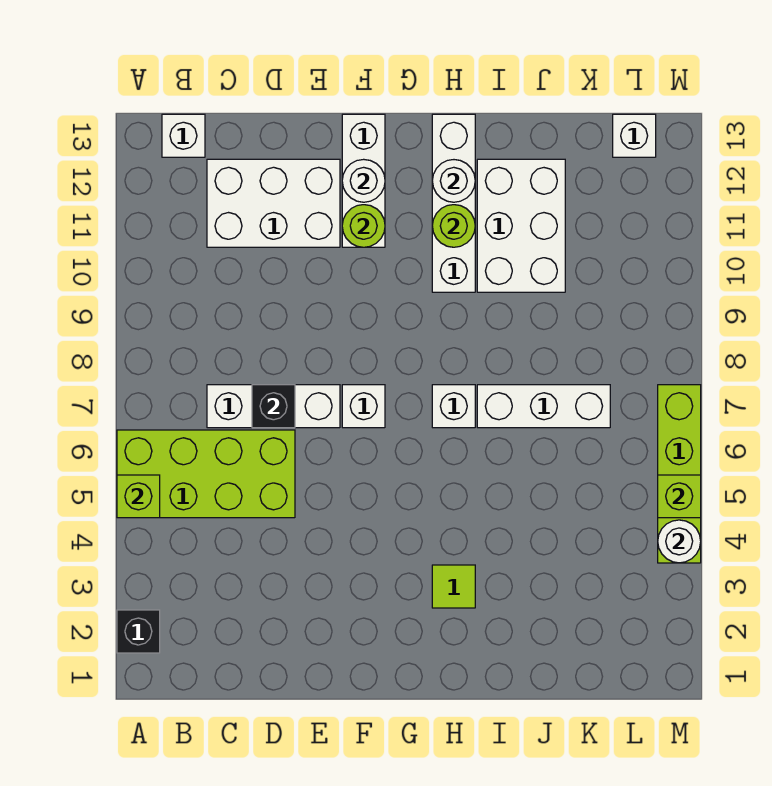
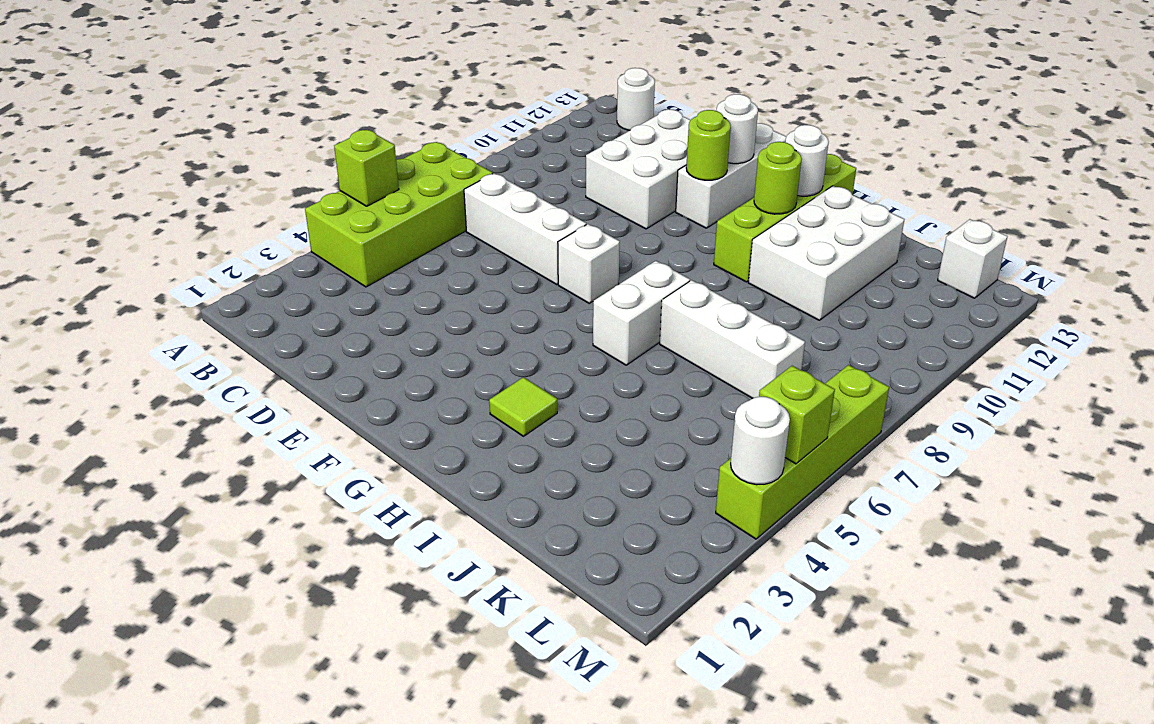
black 1x1 brick [117,610,160,653] -> none
lime 2x4 brick [117,430,295,518] -> lime 2x4 brick turned to [305,142,493,287]
white 1x1 brick [162,114,205,157] -> white 1x1 round brick [617,68,655,130]
white 2x3 brick [207,159,340,247] -> white 2x3 brick turned to [586,109,690,229]
black 1x1 brick [252,385,295,428] -> none
white 1x1 brick [432,385,475,428] -> white 1x2 brick [593,261,690,365]
white 1x4 brick [432,114,475,292] -> lime 1x4 brick [714,154,856,282]

